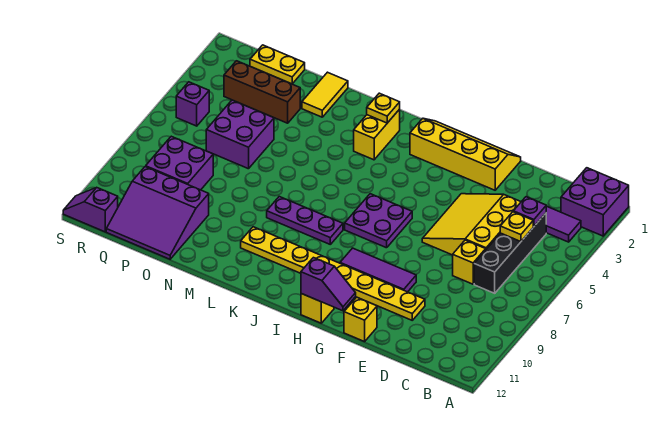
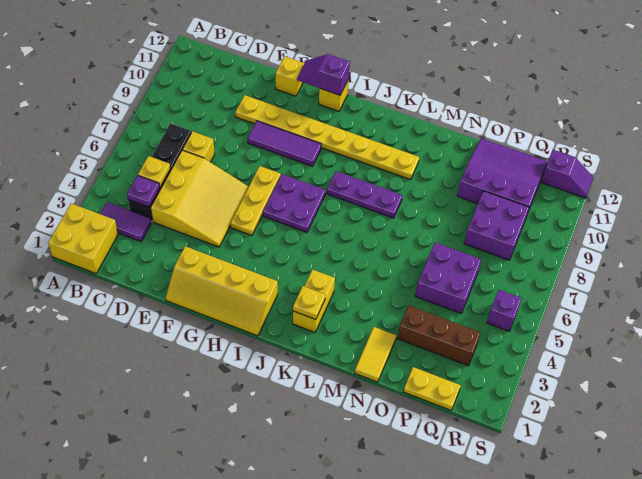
purple 2x2 brick [561,168,629,236] -> yellow 2x2 brick [48,203,118,274]
none -> yellow 1x3 plate [230,166,281,235]

